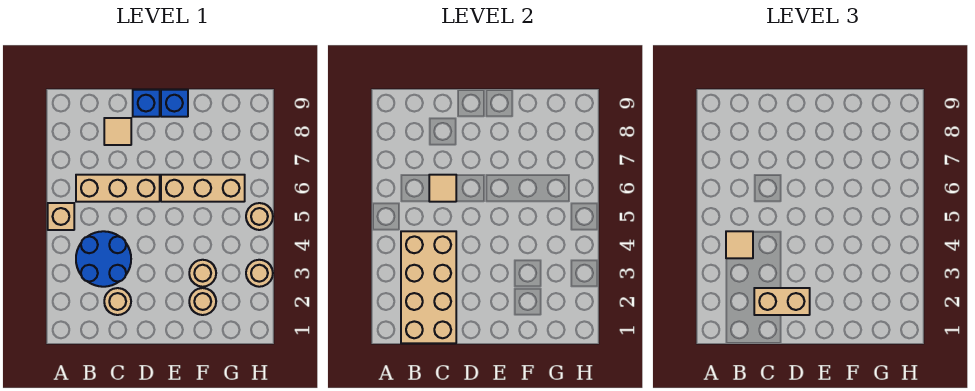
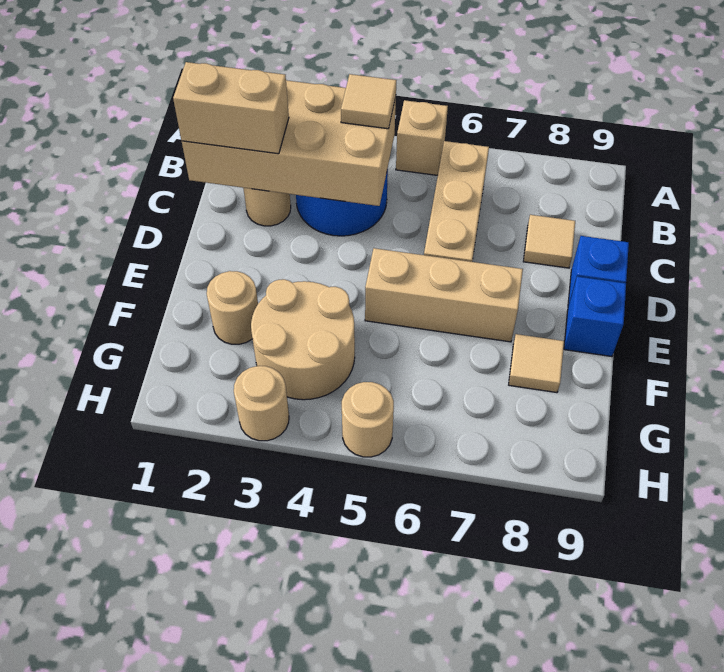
tan 1x2 brick [754,288,810,315] -> tan 1x2 brick turned to [173,62,289,154]
tan 1x1 tile [429,175,456,202] -> tan 1x1 tile moved to [509,334,564,393]
tan 1x3 brick [161,175,245,202] -> tan 1x3 brick turned to [365,248,523,342]
tan 1x1 round brick [189,260,216,287] -> tan 2x2 round brick [251,279,355,400]

